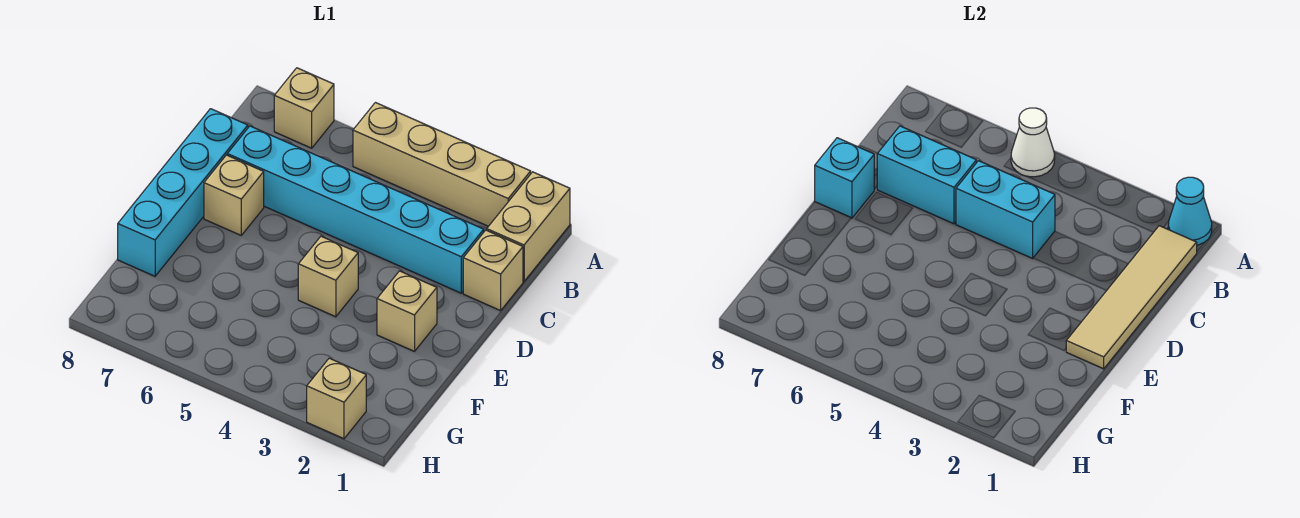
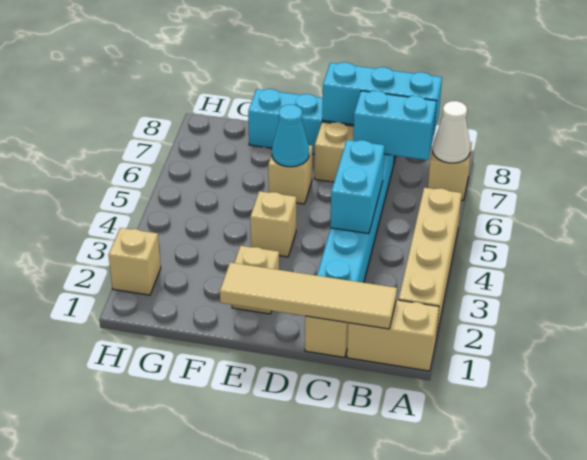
cyan 1x1 cone [1168,177,1212,245] -> cyan 1x1 cone moved to [272,105,309,167]
white 1x1 cone [1011,108,1055,177] -> white 1x1 cone moved to [433,101,470,163]
cyan 1x2 brick [877,126,976,224] -> cyan 1x2 brick turned to [353,91,436,160]
cyan 1x1 brick [815,138,874,218] -> cyan 1x3 brick [322,62,442,133]
none -> tan 1x1 brick [268,145,312,204]

